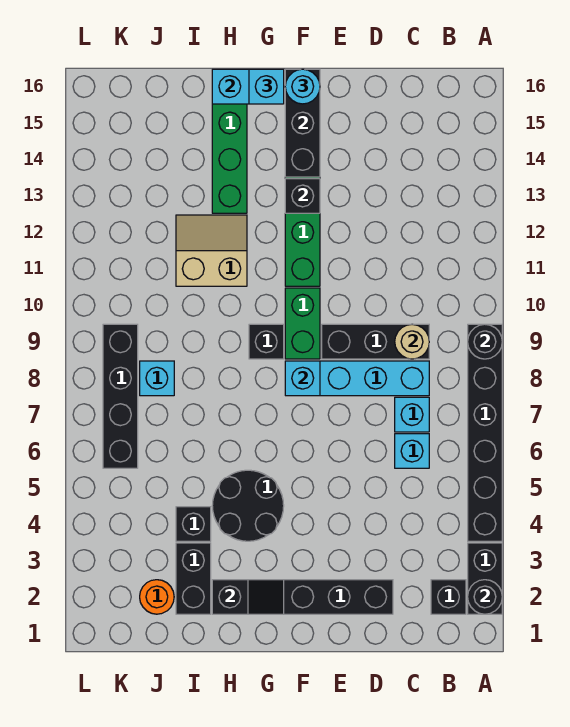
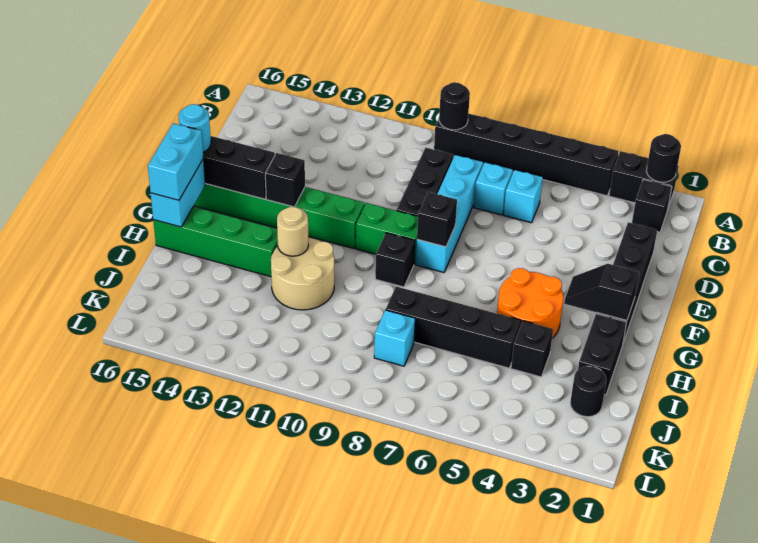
tan 1x1 round brick [395,324,429,359] -> tan 1x1 round brick moved to [277,207,308,256]
cyan 1x1 brick [285,361,320,396] -> black 1x1 brick [417,192,457,247]
black 1x2 slope [212,580,284,614] -> black 1x2 slope turned to [564,264,639,320]
black 2x2 round brick [212,470,284,541] -> orange 2x2 round brick [497,268,563,338]
cyan 1x1 brick [249,69,284,104] -> cyan 1x2 brick [148,123,203,200]
tan 2x2 slope [176,215,247,286] -> tan 2x2 round brick [271,238,334,310]
black 1x2 brick [176,543,211,614] -> black 1x2 brick turned to [578,314,627,395]
orange 1x1 round brick [140,580,174,614] -> black 1x1 round brick [570,366,607,417]
black 1x4 brick [103,324,138,468] -> black 1x4 brick moved to [386,287,521,368]

